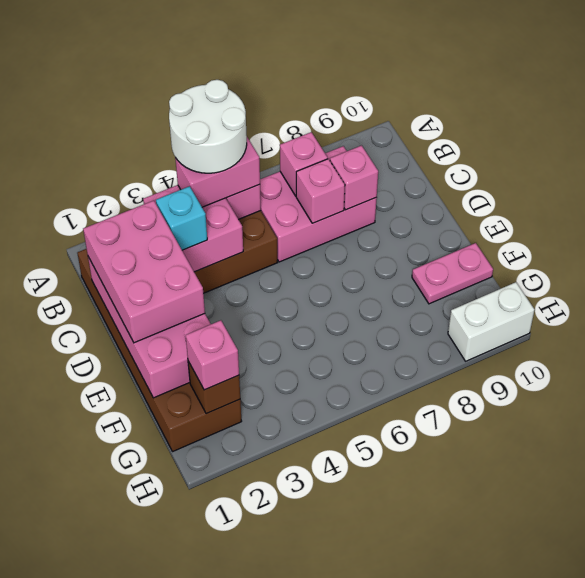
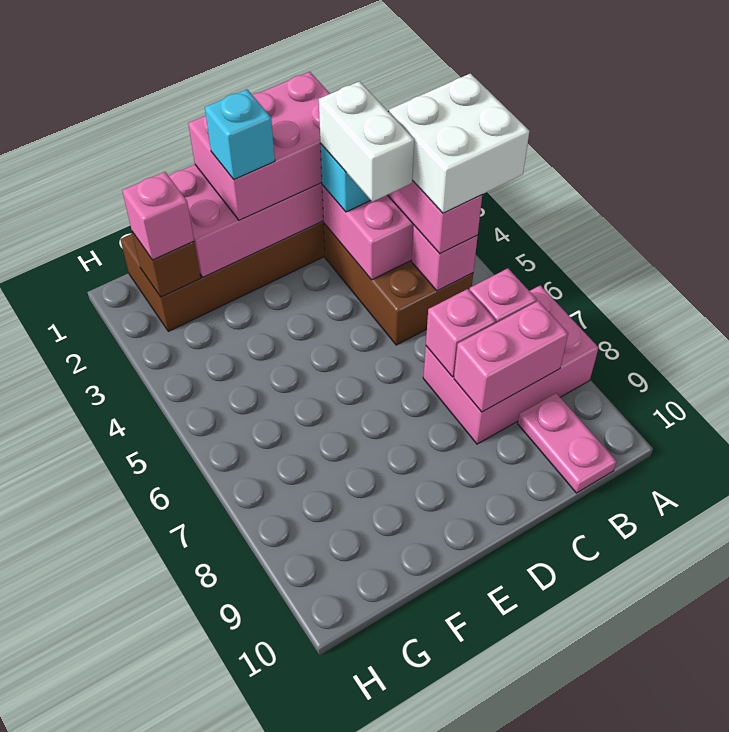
white 2x2 round brick [169,80,247,173] -> white 2x2 brick [389,73,529,213]
pink 2x3 brick [260,146,377,262] -> pink 2x3 brick turned to [423,285,598,444]
pink 1x1 brick [330,146,378,210] -> pink 1x2 brick [454,301,568,412]
none -> cyan 1x1 brick [205,90,275,179]
pink 1x2 plate [412,243,493,304] -> pink 1x2 plate moved to [518,393,617,493]
white 1x2 brick [448,282,534,361] -> white 1x2 brick moved to [319,81,414,202]

